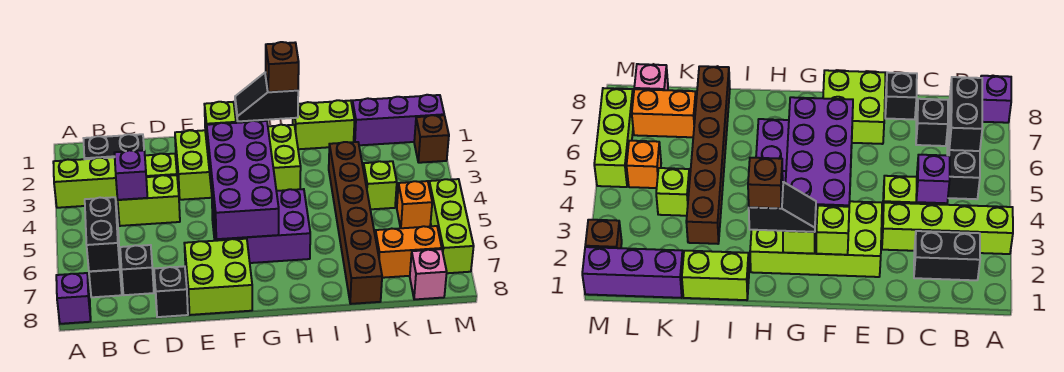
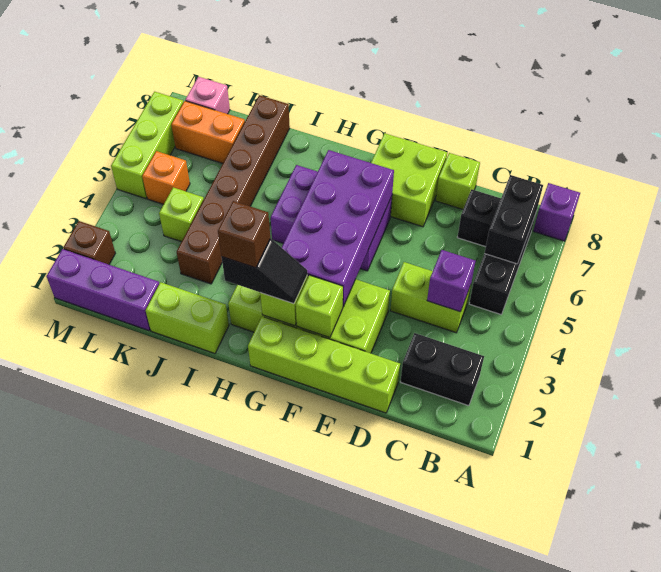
lime 1x4 brick [53,154,177,208] -> lime 1x4 brick moved to [248,317,400,413]
black 1x1 brick [154,266,188,317] -> lime 1x1 brick [436,153,480,209]

